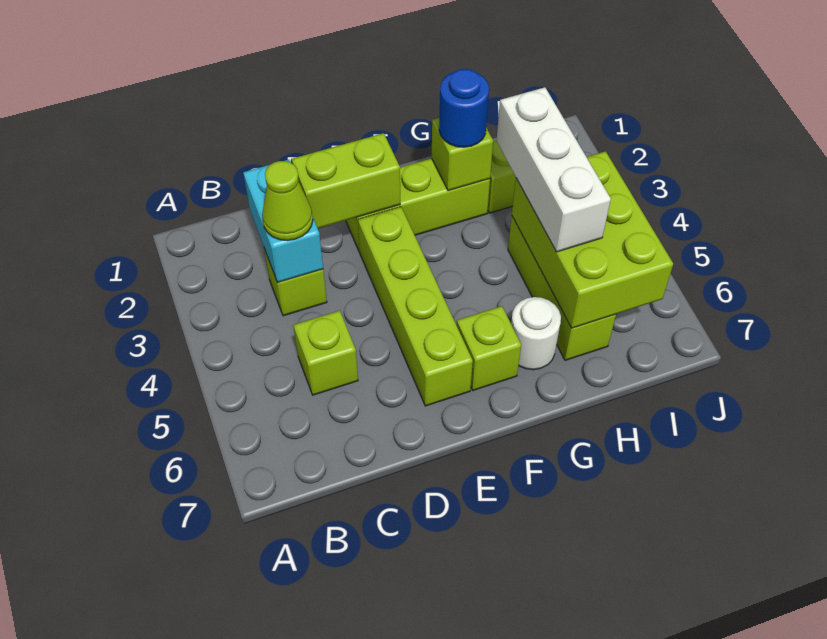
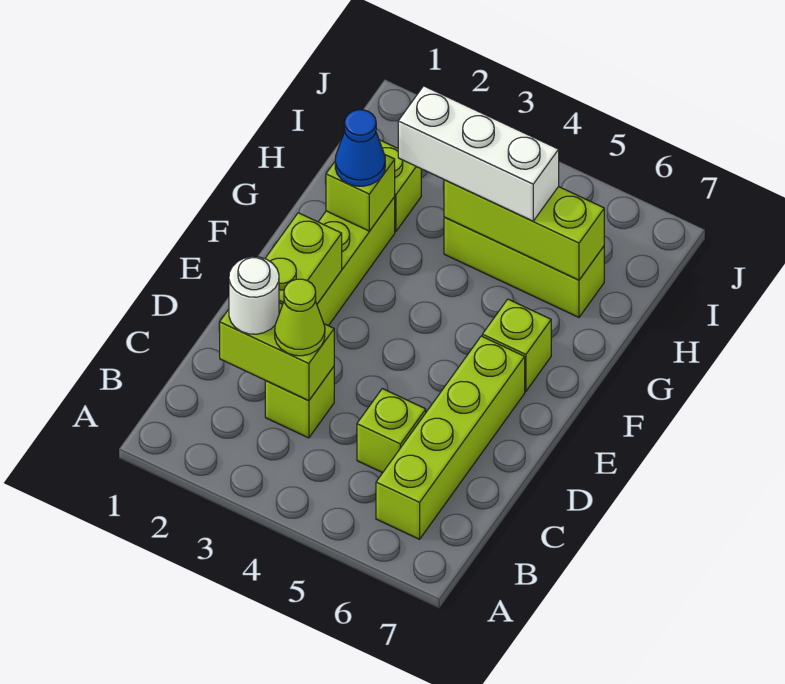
cyan 1x2 brick [243,160,323,282] -> lime 1x2 brick [220,303,334,401]
lime 1x4 brick [358,207,473,406] -> lime 1x4 brick turned to [376,336,525,539]
blue 1x1 round brick [439,69,489,147] -> blue 1x1 cone [335,110,385,186]
white 1x1 round brick [511,297,561,370] -> white 1x1 round brick moved to [229,257,279,334]
lime 2x3 brick [512,151,673,328] -> lime 1x3 brick [444,180,604,280]

